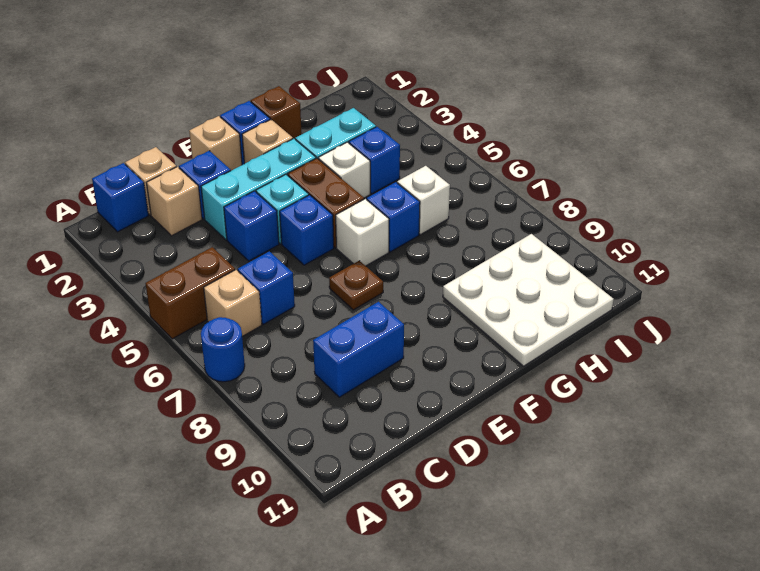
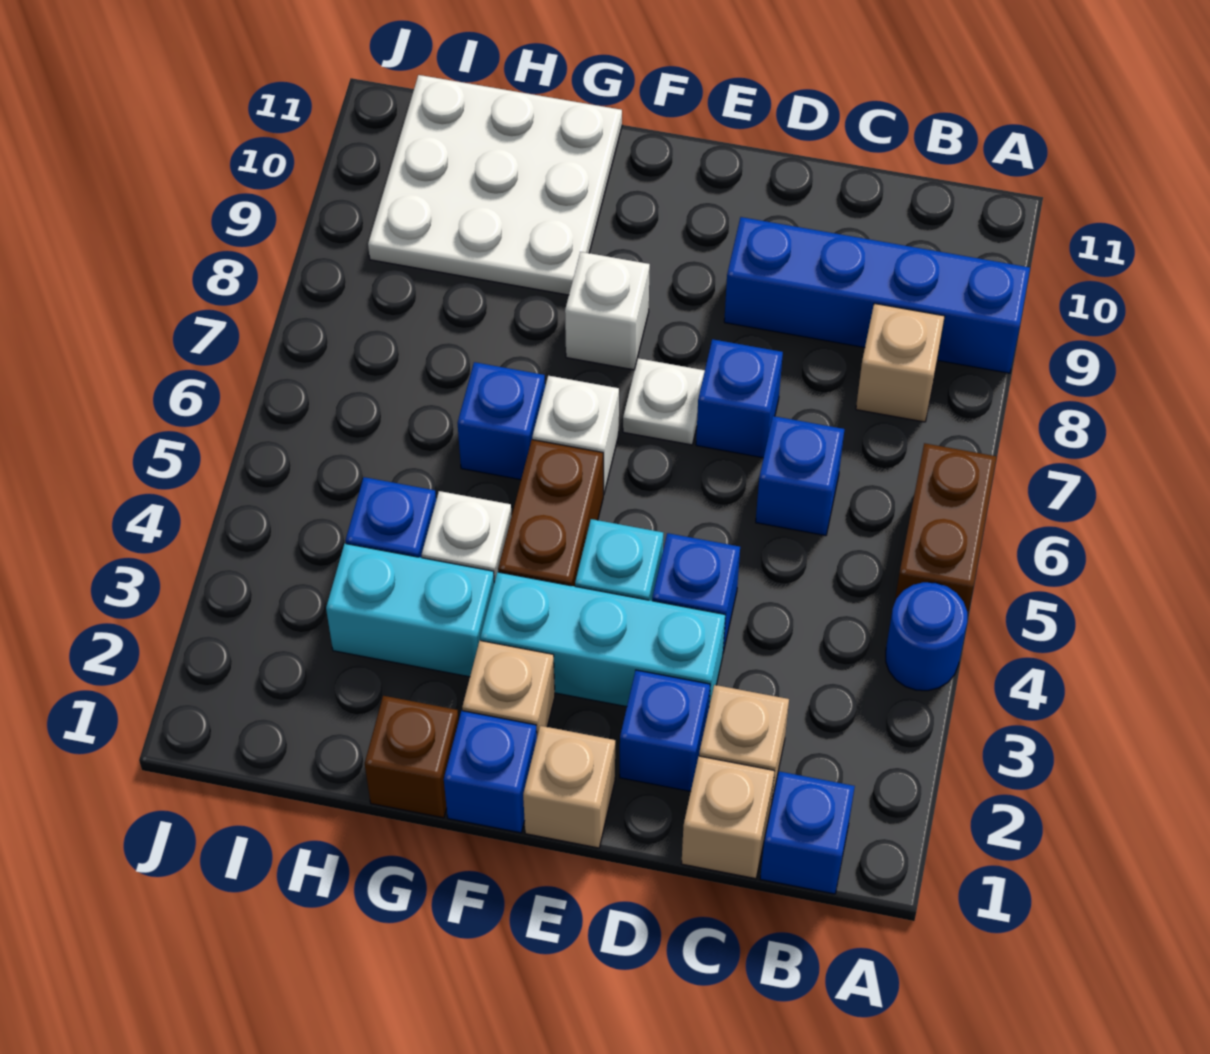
brown 1x2 brick [145,247,235,339] -> brown 1x2 brick turned to [895,443,997,616]
blue 1x1 round brick [201,317,245,382] -> blue 1x1 round brick moved to [886,582,967,691]
tan 1x1 brick [204,270,262,337] -> tan 1x1 brick moved to [856,304,945,422]
blue 1x2 brick [313,302,404,397] -> blue 1x4 brick [724,217,1030,373]
blue 1x1 brick [280,195,334,265] -> blue 1x1 brick moved to [696,339,783,458]
brown 1x1 plate [329,261,383,310] -> white 1x1 plate [623,358,705,445]
white 1x1 brick [397,166,450,235] -> white 1x1 brick moved to [565,252,650,370]

